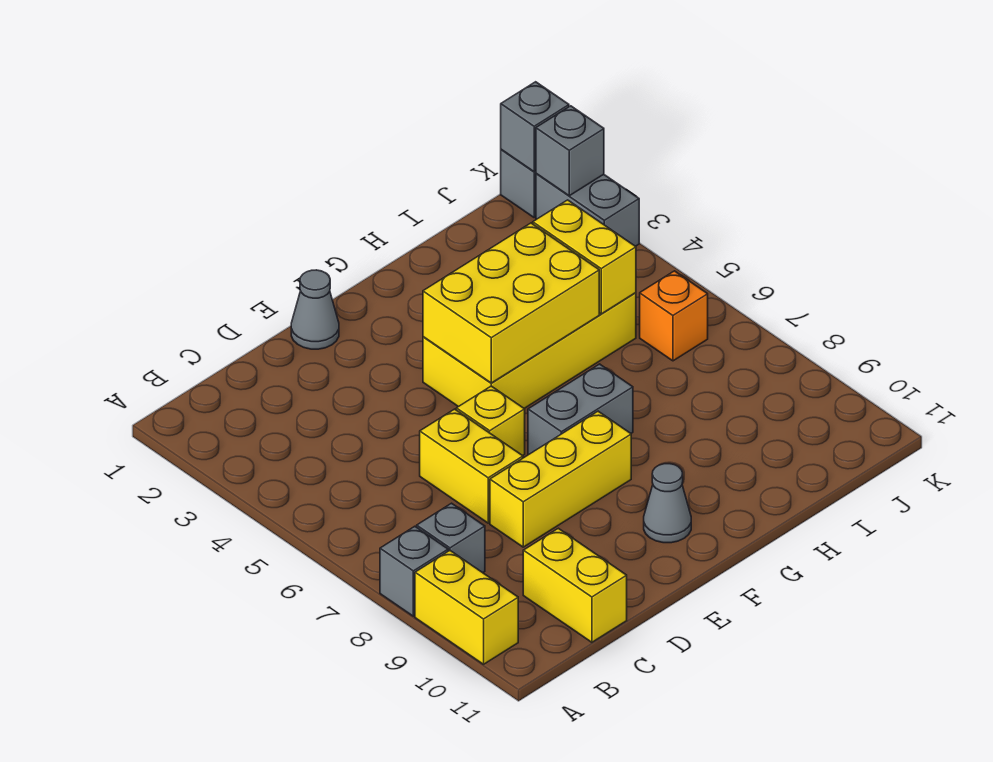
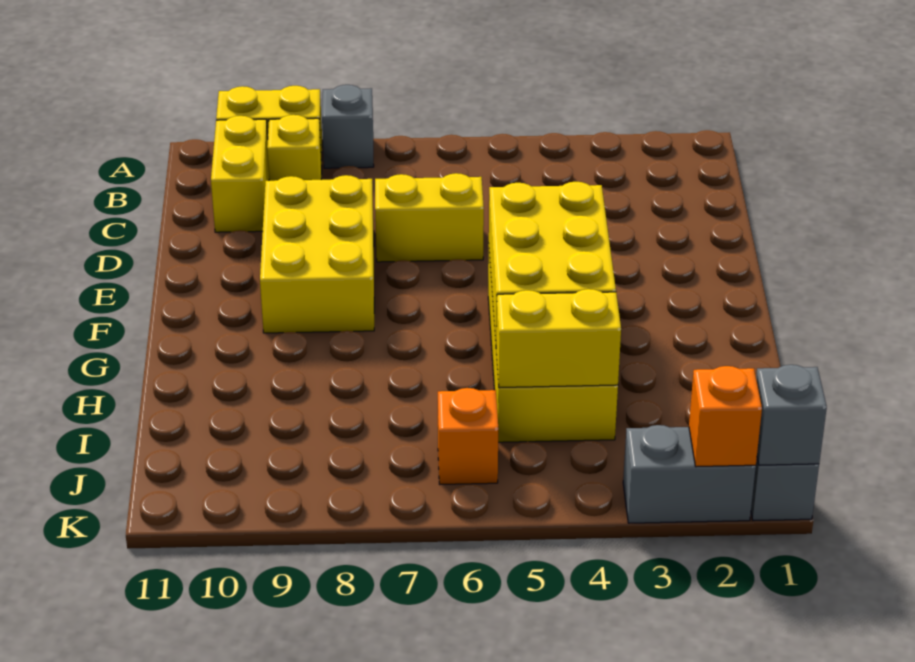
grey 1x1 brick [417,503,485,573] -> none
yellow 1x2 brick [523,528,627,642] -> yellow 1x2 brick turned to [211,116,269,232]
yellow 1x3 brick [490,411,631,547] -> yellow 2x3 brick [260,175,374,333]
grey 1x1 cone [291,270,339,349] -> none
yellow 1x1 brick [456,386,525,456] -> yellow 1x1 brick moved to [267,115,322,181]
grey 1x2 brick [528,364,633,455] -> none
grey 1x1 cone [644,464,691,543] -> none
grey 1x1 brick [536,106,604,196] -> orange 1x1 brick [689,366,762,467]

